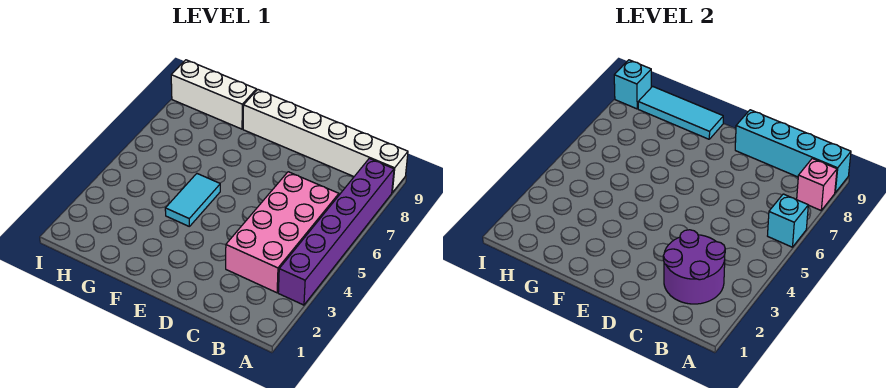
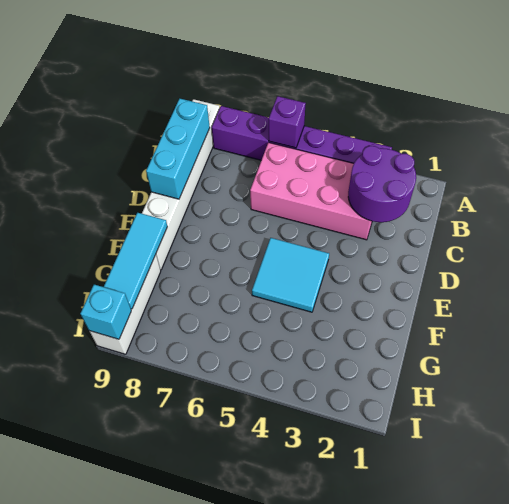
cyan 1x1 brick [768,194,808,247] -> purple 1x1 brick [269,96,306,148]
pink 1x1 brick [797,158,837,210] -> none
cyan 1x4 brick [735,110,851,192] -> cyan 1x3 brick [146,98,210,199]
cyan 1x2 tile [165,174,220,226] -> cyan 2x2 tile [252,238,329,312]

